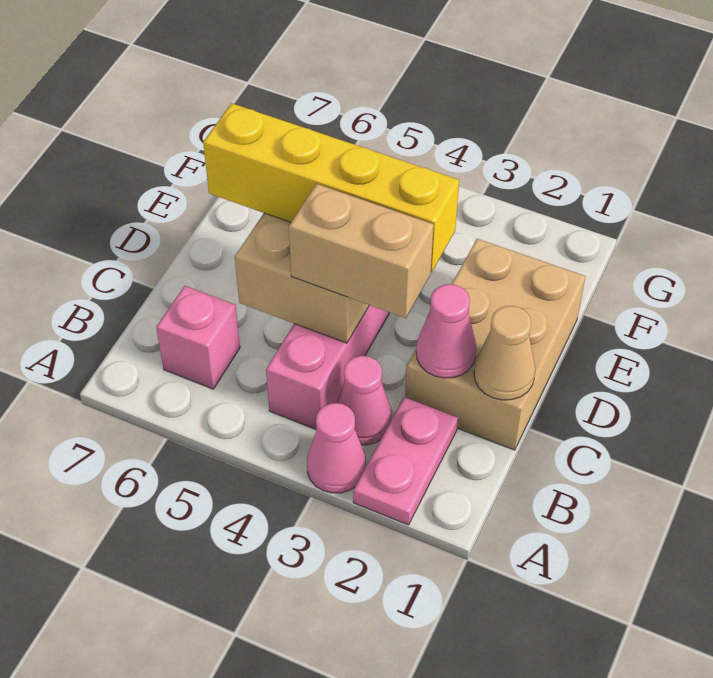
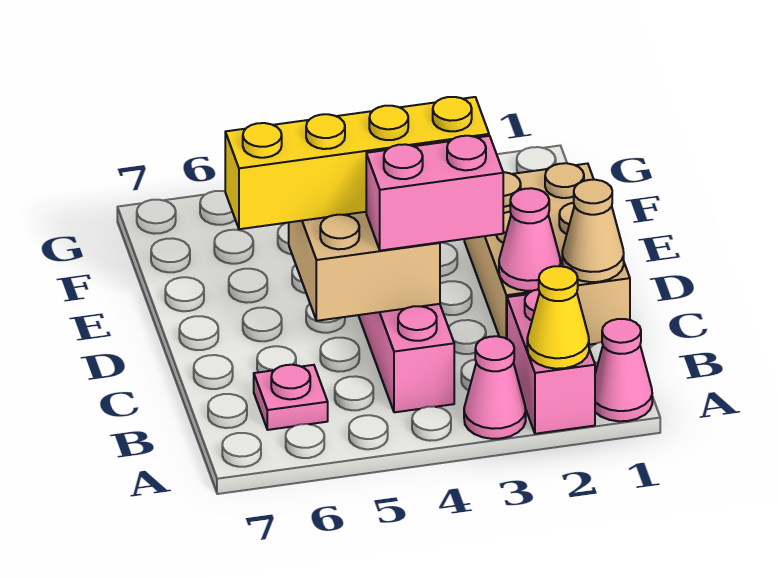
pink 1x2 plate [353,397,458,525] -> pink 1x2 brick [507,289,595,434]
none -> yellow 1x1 cone [527,266,589,369]
pink 1x1 cone [337,356,392,445] -> pink 1x1 cone moved to [595,319,652,421]
pink 1x1 brick [156,286,240,389] -> pink 1x1 plate [254,365,328,430]
tan 1x2 brick [289,184,434,318] -> pink 1x2 brick [366,136,503,251]

